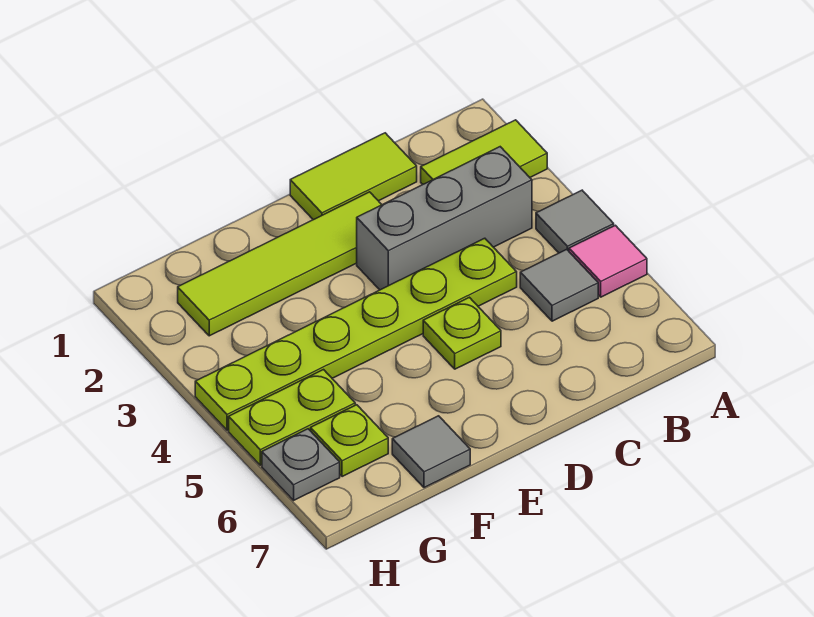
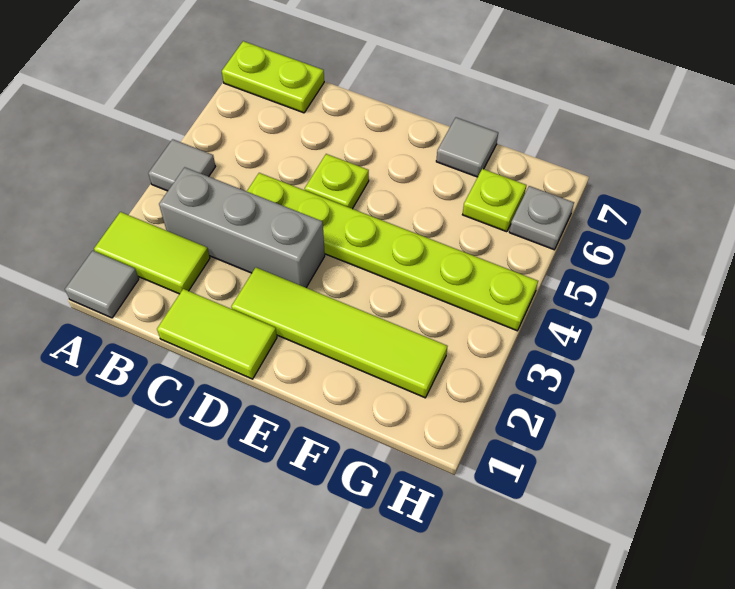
pink 1x1 tile [569,225,647,297] -> none
grey 1x1 tile [520,249,598,321] -> grey 1x1 tile moved to [65,251,139,318]
lime 1x2 plate [229,370,355,465] -> lime 1x2 plate moved to [222,41,324,113]

